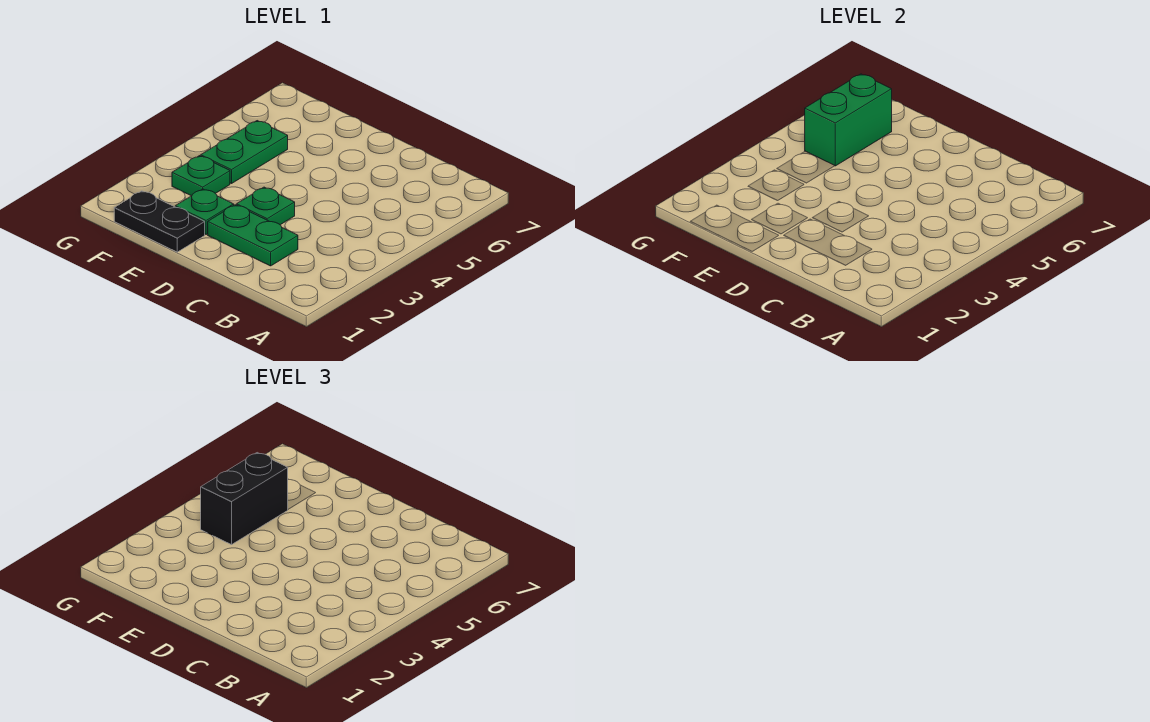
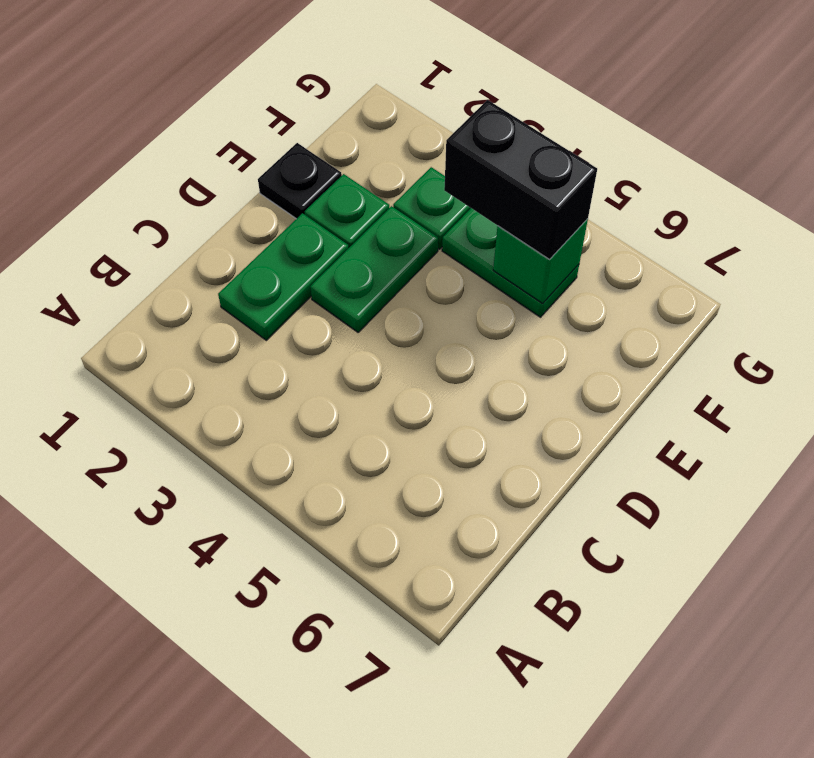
green 1x1 plate [237,187,295,225] -> green 1x2 plate [310,206,438,332]
black 1x2 plate [114,191,205,252] -> black 1x1 plate [258,143,342,219]
green 1x2 brick [805,74,892,166] -> green 1x1 brick [493,219,588,303]

